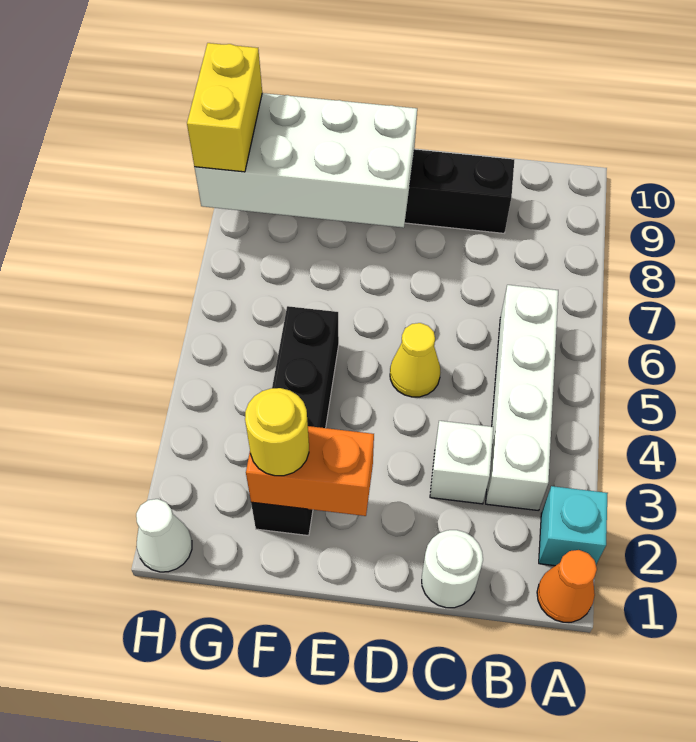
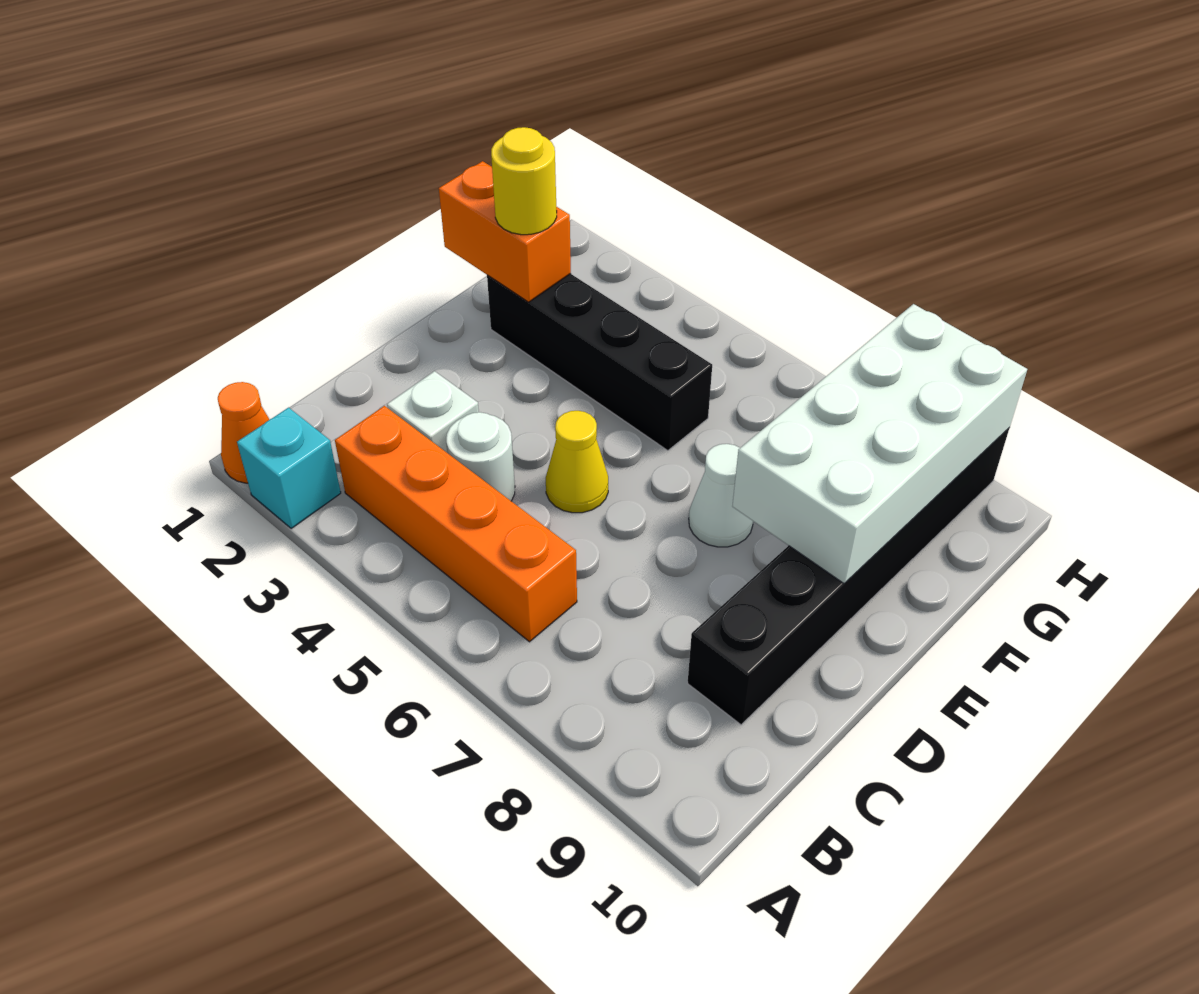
white 1x4 brick [486,285,558,511] -> orange 1x4 brick [335,406,577,642]
white 1x1 round brick [422,530,483,608] -> white 1x1 round brick moved to [446,412,515,501]
orange 1x2 brick [246,426,374,516] -> orange 1x2 brick turned to [439,161,571,302]
white 1x1 cone [136,499,192,572] -> white 1x1 cone moved to [689,444,753,547]
yellow 1x2 brick [187,43,262,172] -> none

